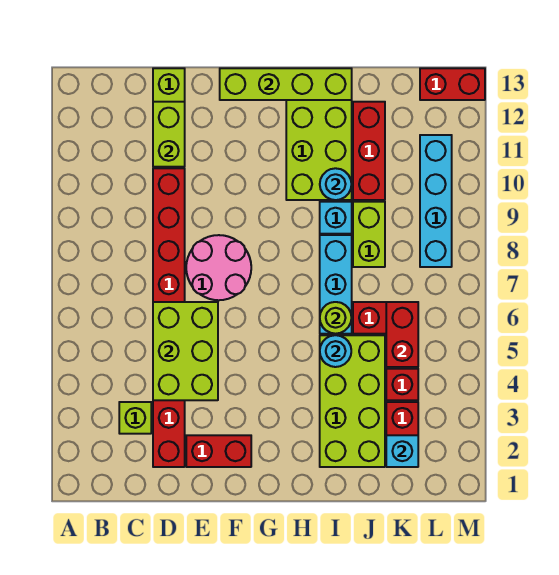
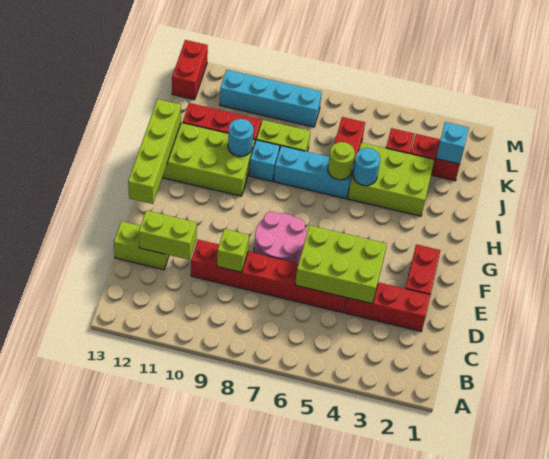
lime 1x1 brick [119,402,151,434] -> lime 1x1 brick moved to [217,229,249,272]
lime 2x4 brick [320,335,385,467] -> lime 2x3 brick [348,143,434,216]
red 1x2 brick [386,302,418,367] -> none

